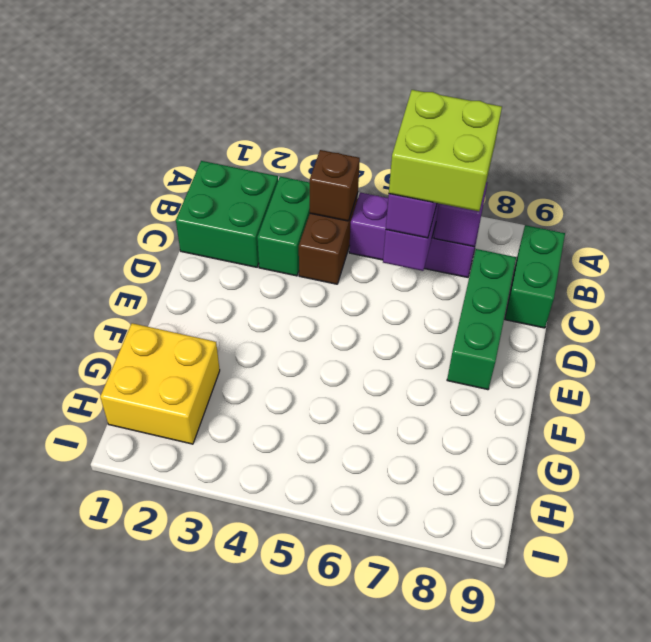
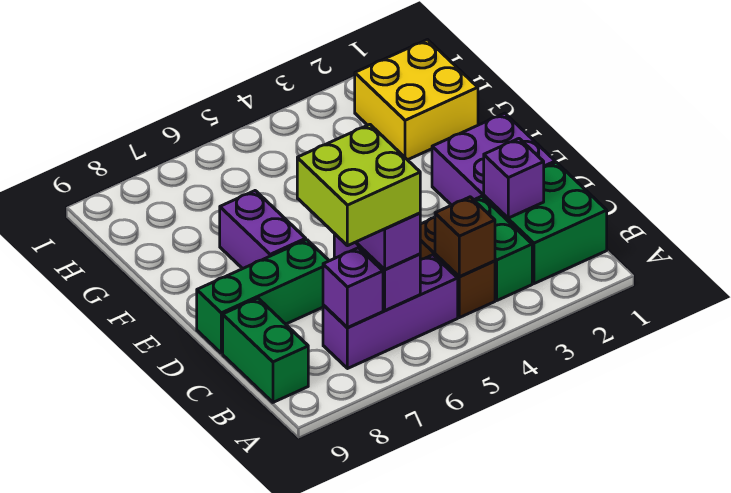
none -> purple 1x1 brick [484,139,544,218]
green 1x3 brick [447,249,516,390] -> green 1x3 brick turned to [197,240,329,353]
none -> purple 2x2 brick [432,113,555,205]
none -> purple 1x2 brick [220,191,306,269]

